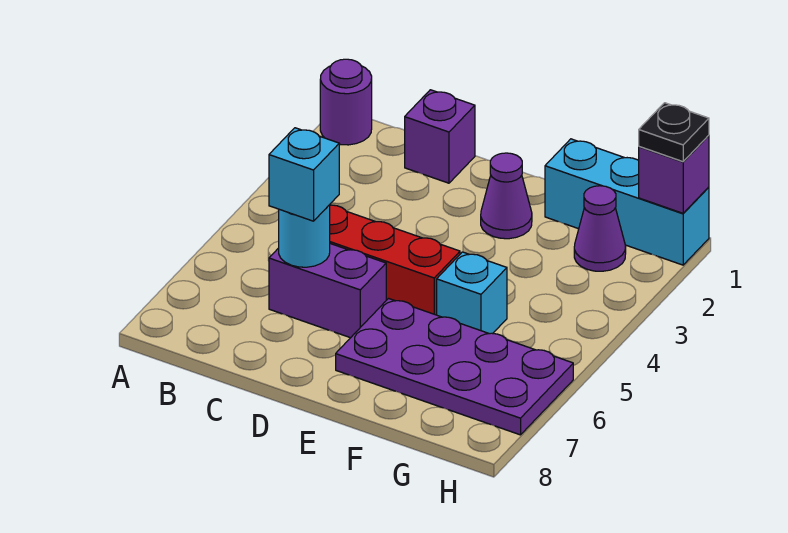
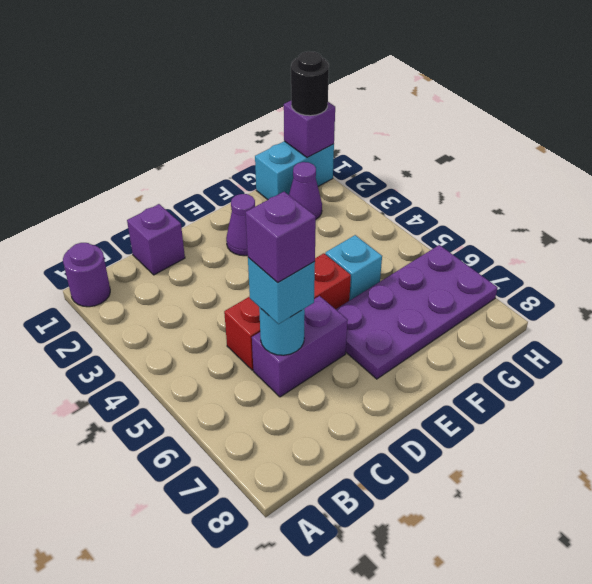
none -> purple 1x1 brick [246,192,316,283]
cyan 1x3 brick [545,139,709,265] -> cyan 1x2 brick [255,141,334,200]
black 1x1 plate [639,103,709,162] -> black 1x1 round brick [291,51,329,116]

